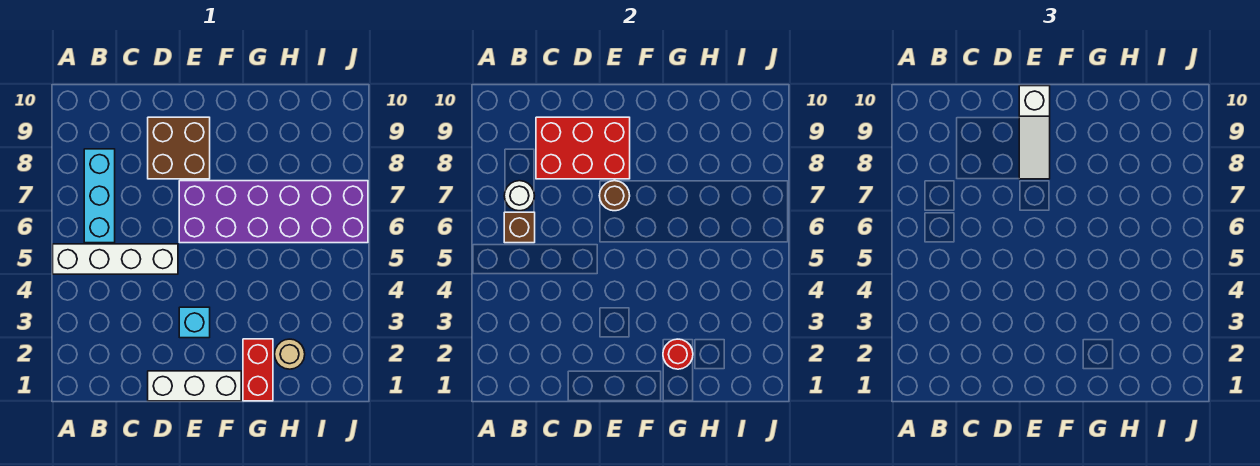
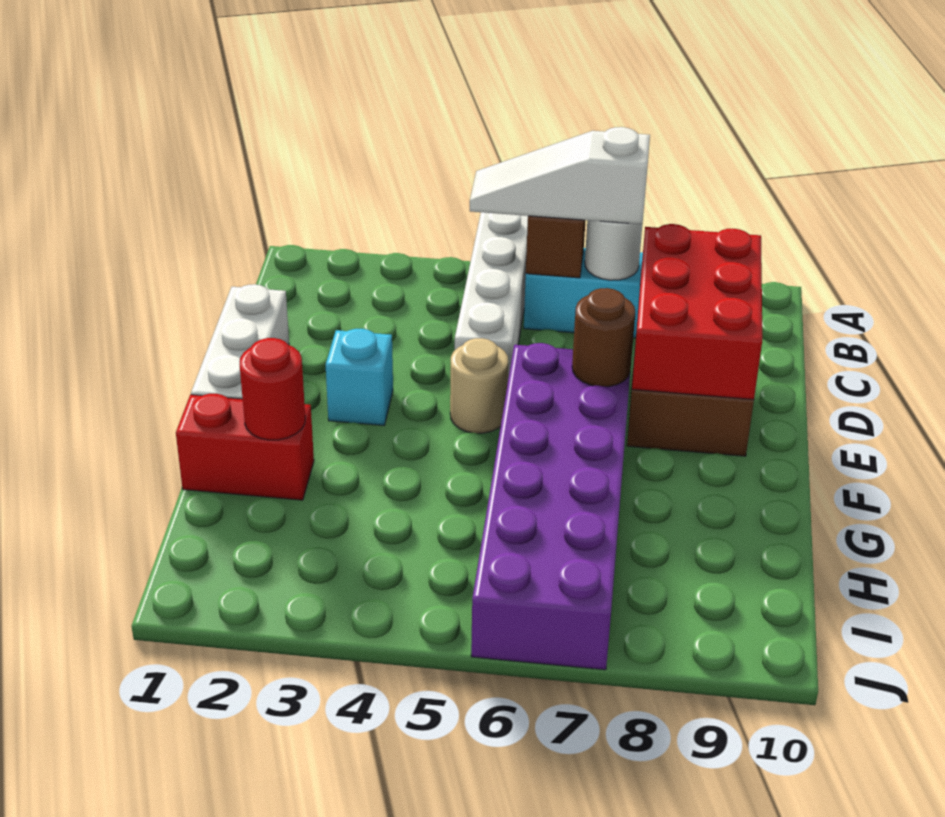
white 1x3 slope [1019,86,1050,179] -> white 1x3 slope moved to [470,127,650,224]
tan 1x1 round brick [275,339,305,369] -> tan 1x1 round brick moved to [450,338,508,433]

